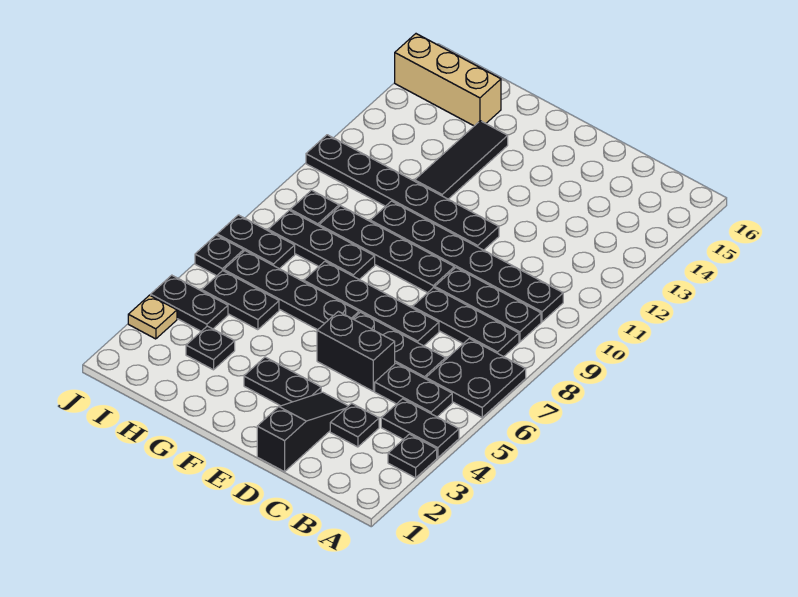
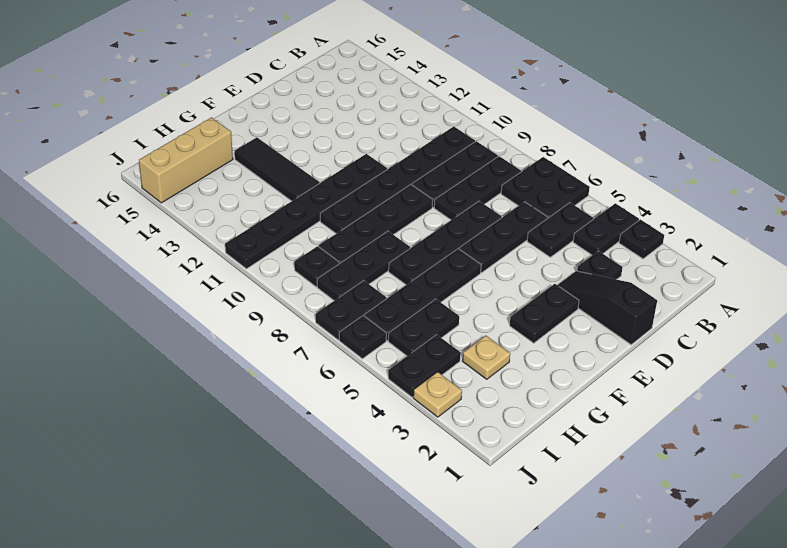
black 1x2 brick [317,311,395,391] -> none
black 1x1 plate [186,326,235,370] -> tan 1x1 plate [462,336,510,379]

